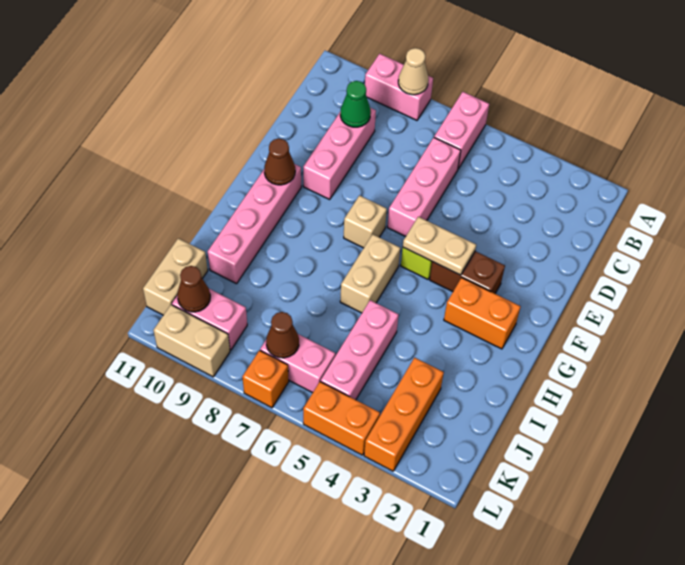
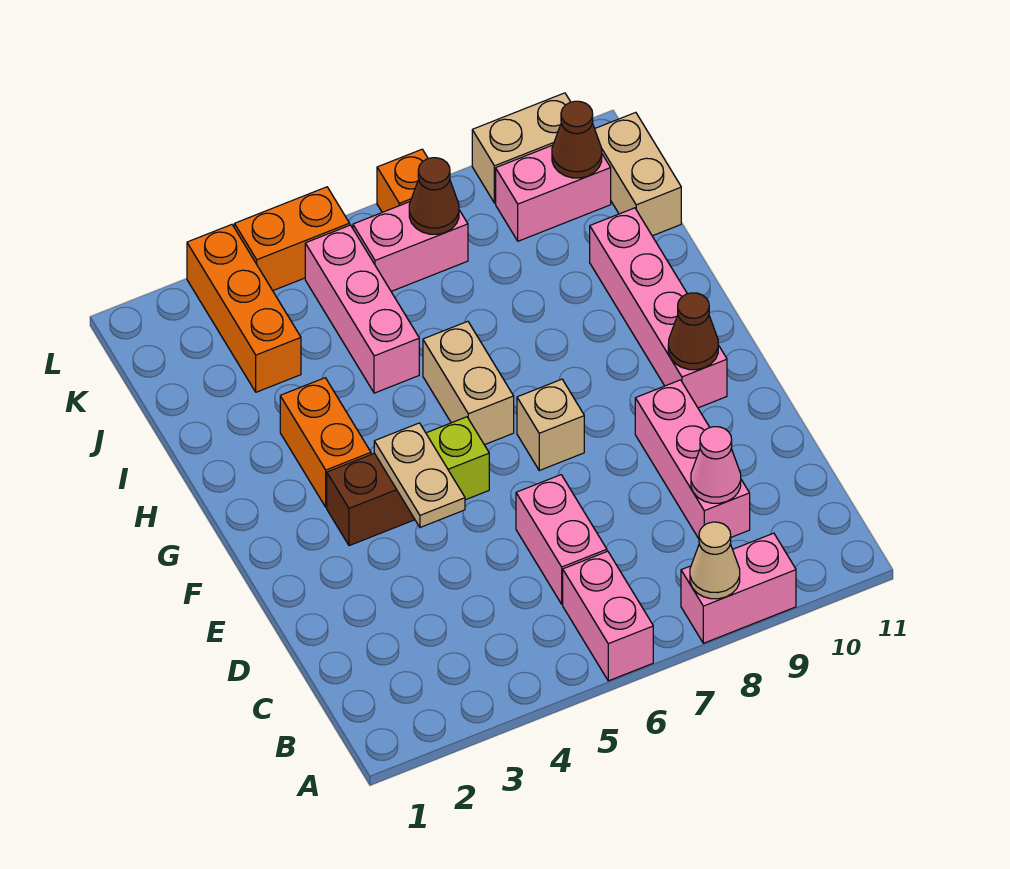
pink 1x3 brick [387,137,461,236] -> pink 1x2 brick [516,475,607,604]
green 1x1 cone [340,81,371,127] -> pink 1x1 cone [691,427,741,503]
tan 1x2 plate [403,217,476,275] -> tan 1x2 plate turned to [374,423,465,527]
orange 1x2 brick [444,278,521,349] -> orange 1x2 brick turned to [280,378,371,507]

